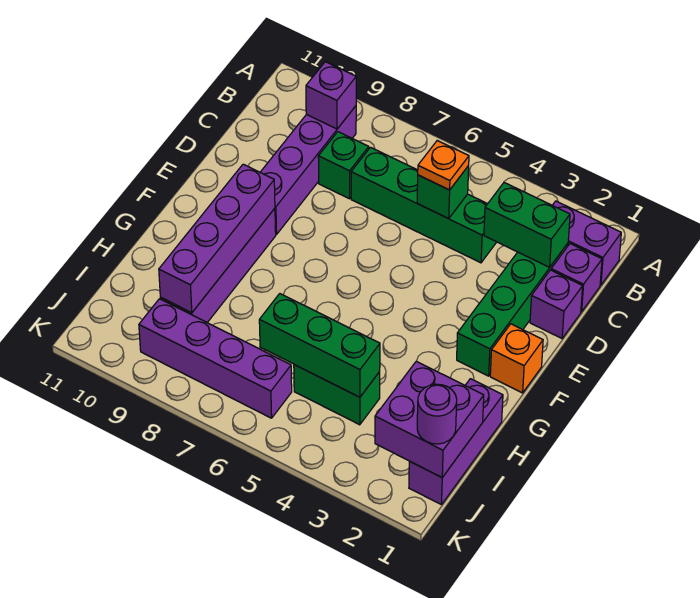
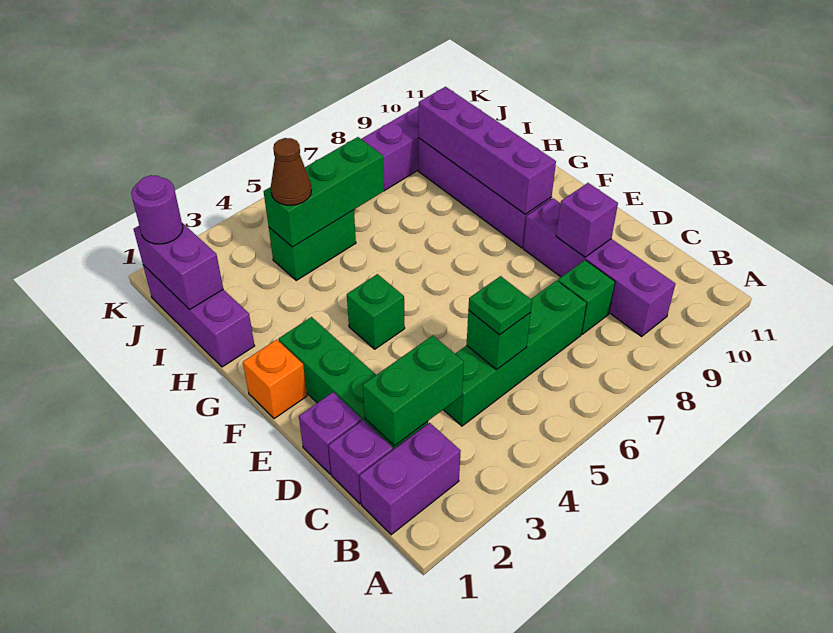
purple 1x1 brick [306,62,356,129] -> purple 1x1 brick moved to [556,183,618,257]
orange 1x1 plate [418,141,469,190] -> green 1x1 plate [468,276,532,335]
none -> green 1x1 brick [347,274,405,349]
purple 2x2 brick [375,361,484,477] -> purple 1x2 brick [133,223,223,310]
none -> brown 1x1 cone [271,138,311,205]

